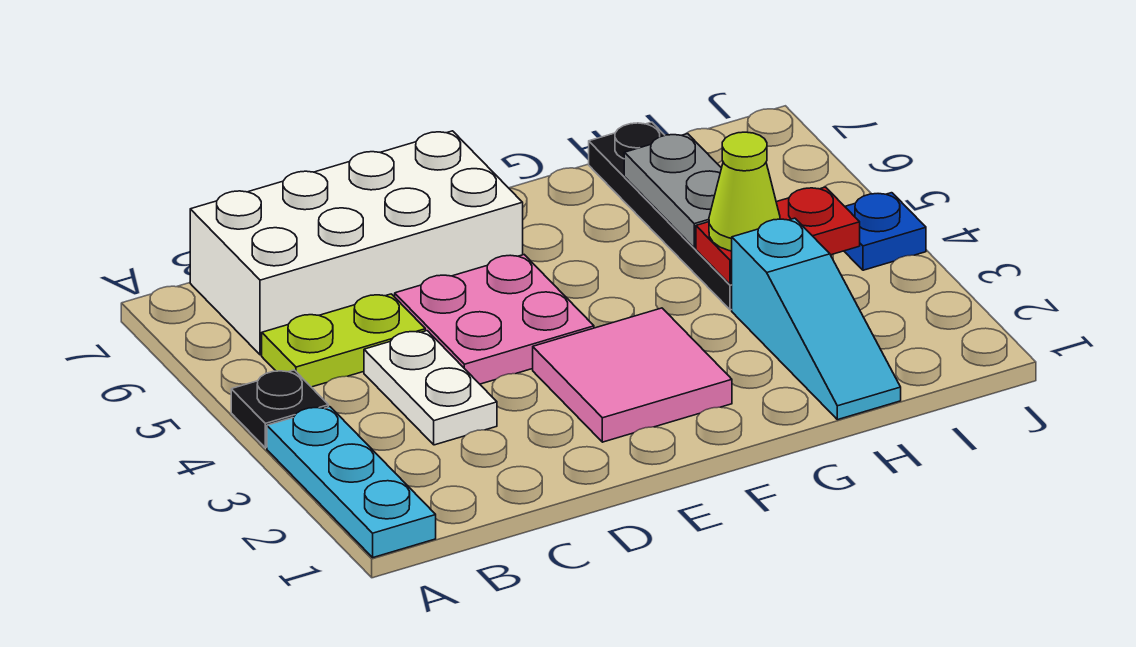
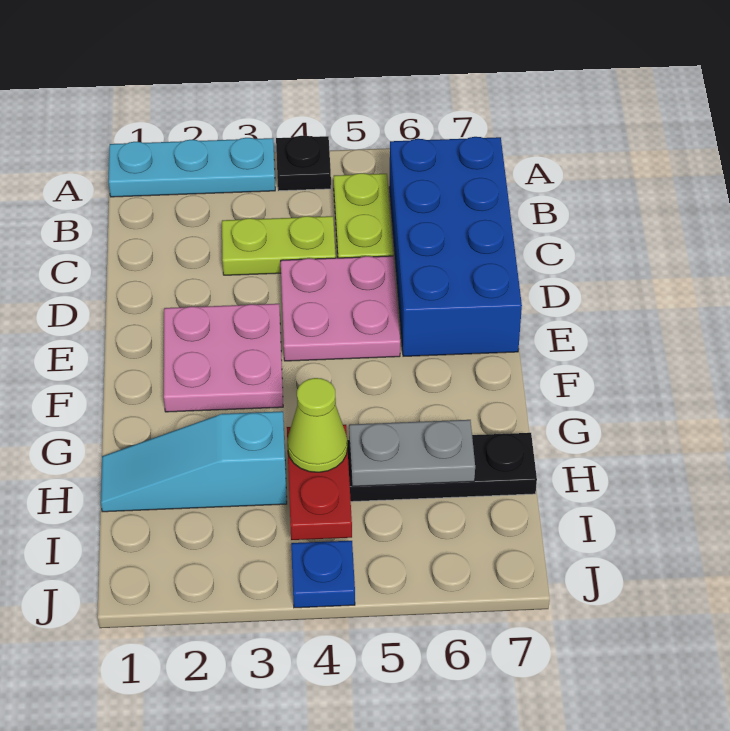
white 2x4 brick [190,131,523,355] -> blue 2x4 brick [389,137,522,356]
white 1x2 plate [364,331,497,445] -> lime 1x2 plate [222,216,336,275]
pink 2x2 tile [533,308,732,442] -> pink 2x2 plate [164,304,283,412]

